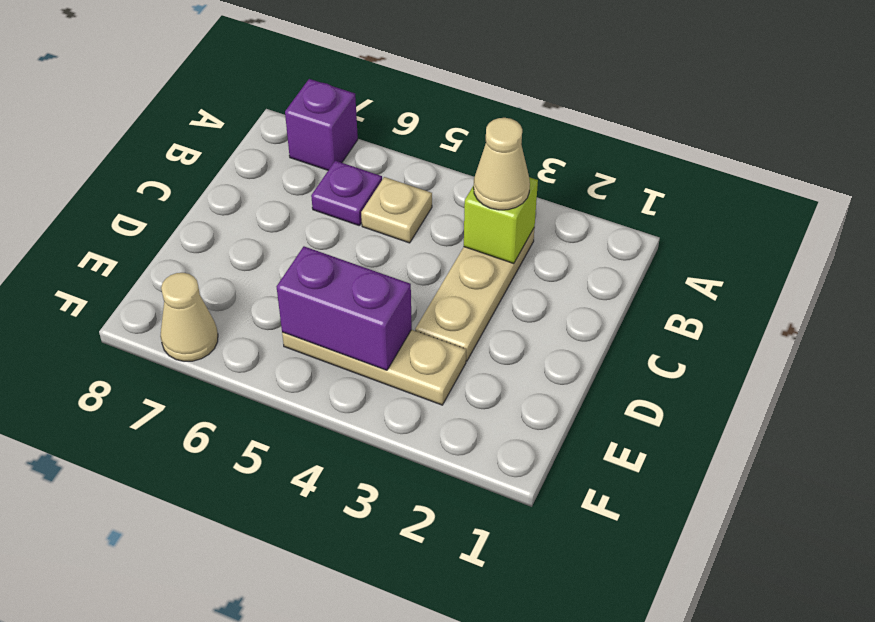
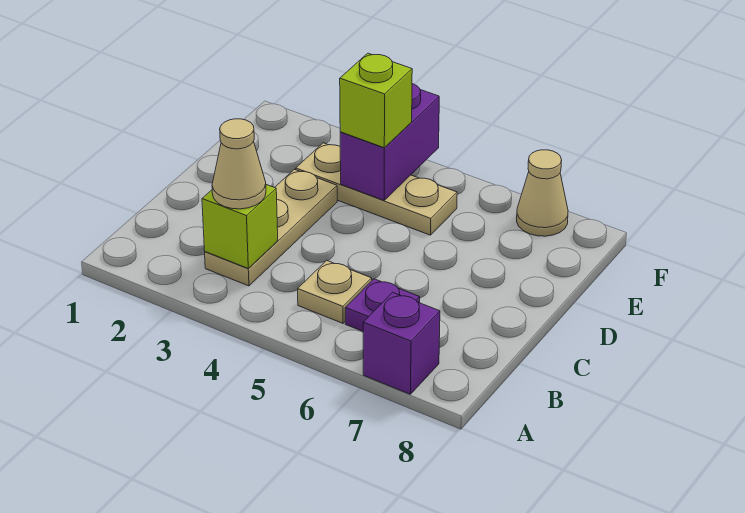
purple 1x2 brick [277,246,412,370] -> purple 1x2 brick turned to [340,84,439,200]
none -> lime 1x1 brick [340,53,412,148]

